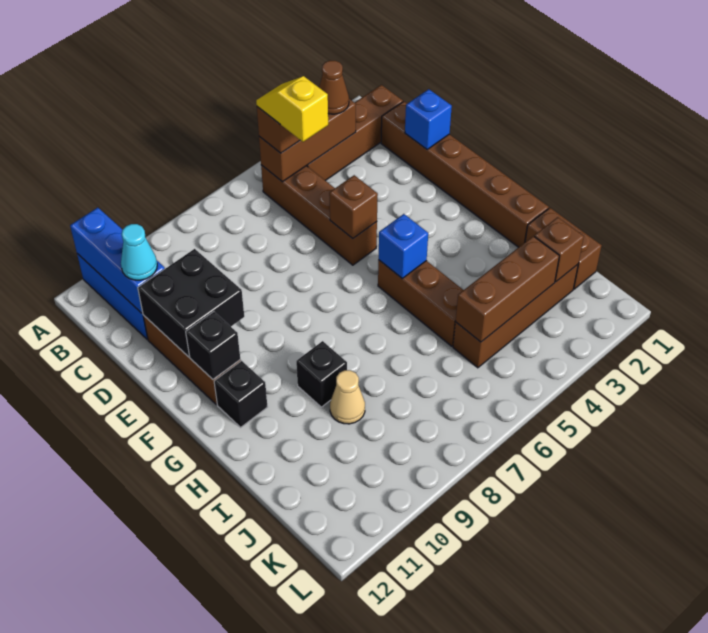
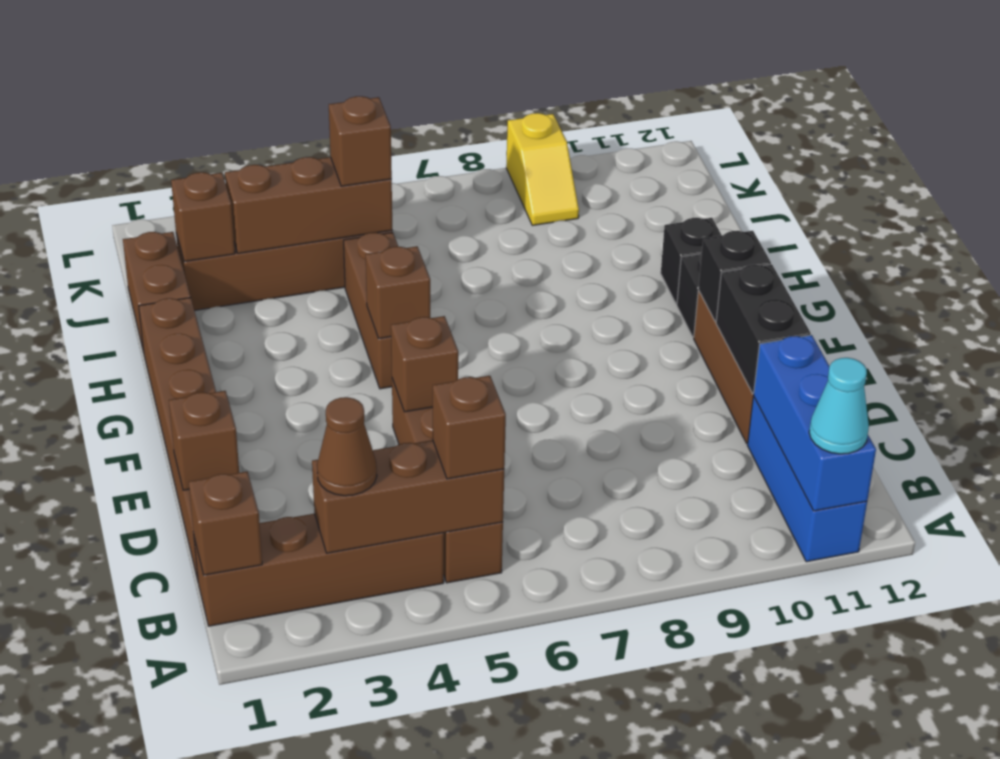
none -> brown 1x1 brick [189,472,262,575]
yellow 1x2 slope [256,76,328,142] -> yellow 1x2 slope moved to [506,113,579,225]
cyan 1x1 cone [121,224,157,280] -> cyan 1x1 cone moved to [809,358,869,454]
blue 1x1 brick [405,89,452,149] -> brown 1x1 brick [169,391,239,490]
black 2x2 brick [138,249,244,357] -> black 1x2 brick [716,264,811,393]
blue 1x1 brick [379,214,428,278] -> brown 1x1 brick [366,246,430,339]
black 1x1 brick [296,341,347,407] -> black 1x1 brick moved to [661,218,722,304]
tan 1x1 cone [330,370,365,424] -> none
none -> brown 1x1 brick [329,96,392,186]

